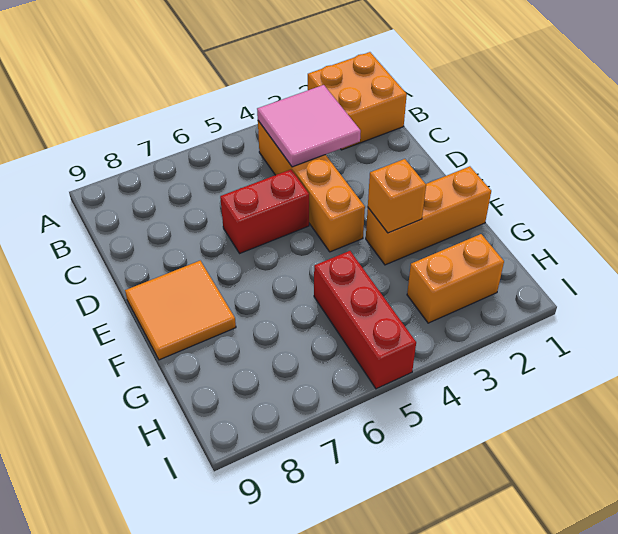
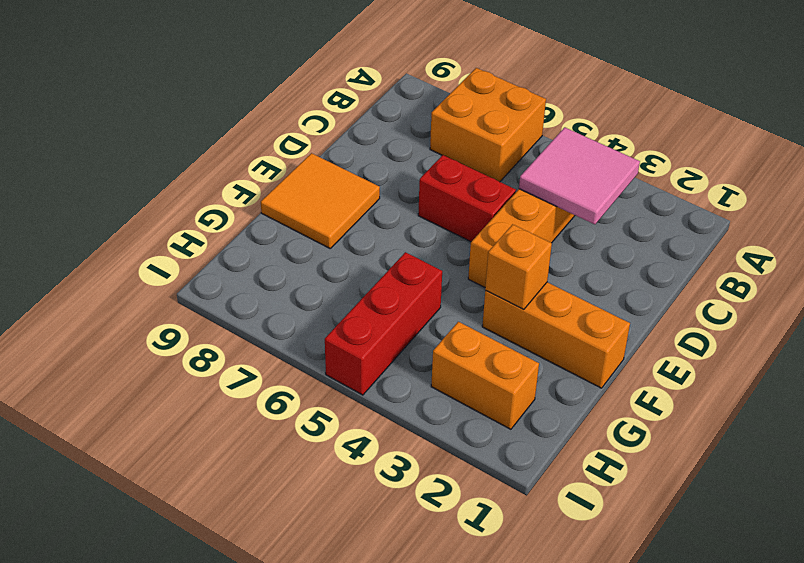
orange 2x2 brick [308,52,407,150] -> orange 2x2 brick moved to [430,68,546,182]

